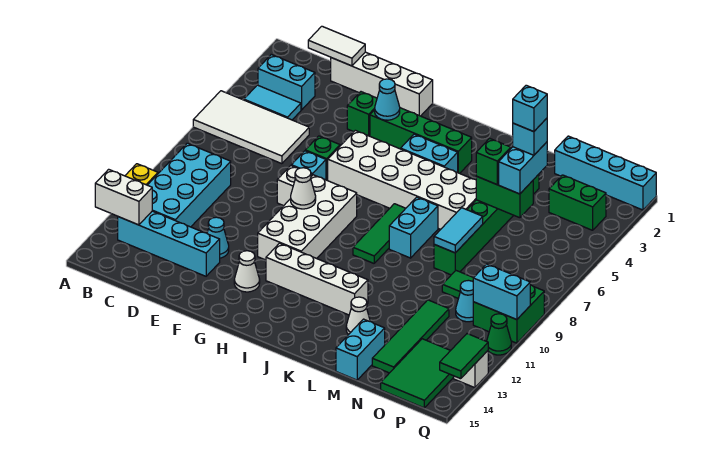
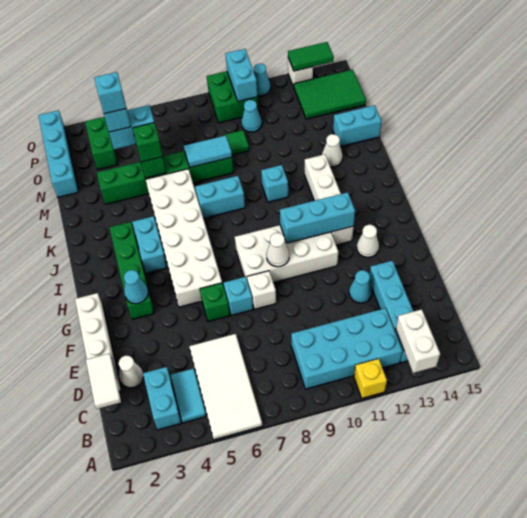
none -> white 1x1 cone [119,356,144,388]
green 1x1 brick [347,92,377,136] -> none
none -> cyan 1x3 brick [280,192,355,243]
green 1x3 tile [353,204,406,263] -> none
none -> cyan 1x1 brick [261,165,288,202]
green 1x4 tile [372,300,449,373] -> none
green 1x1 cone [487,314,511,355] -> cyan 1x1 cone [254,64,271,96]

